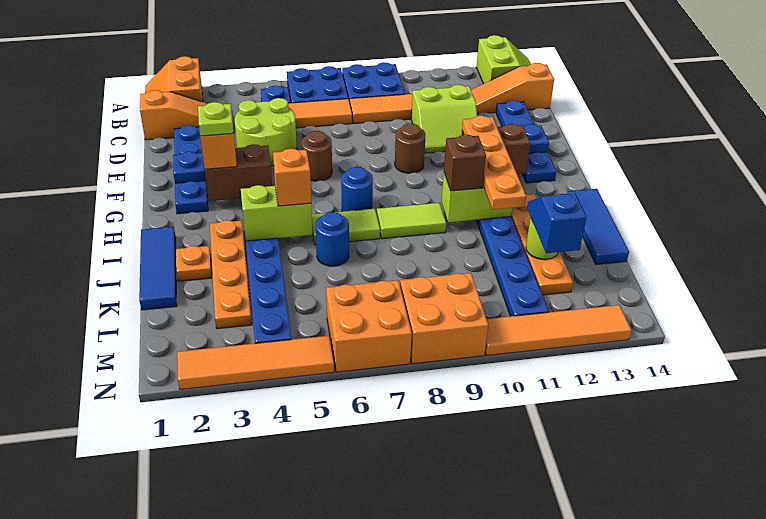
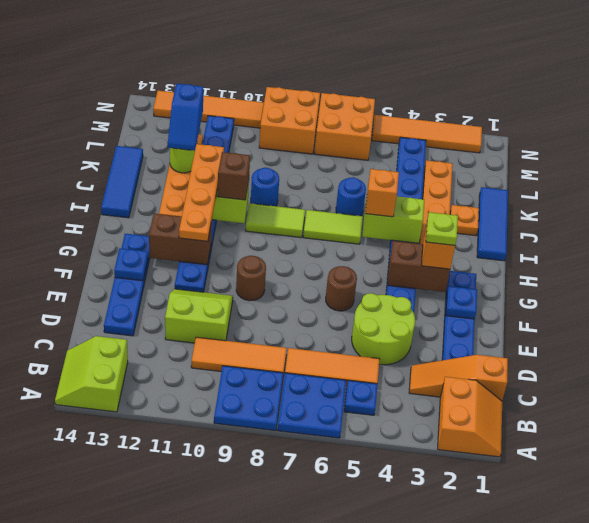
orange 1x3 slope [471,63,554,114] -> none
blue 1x1 round brick [341,167,373,211] -> blue 1x1 round brick moved to [251,168,279,206]

